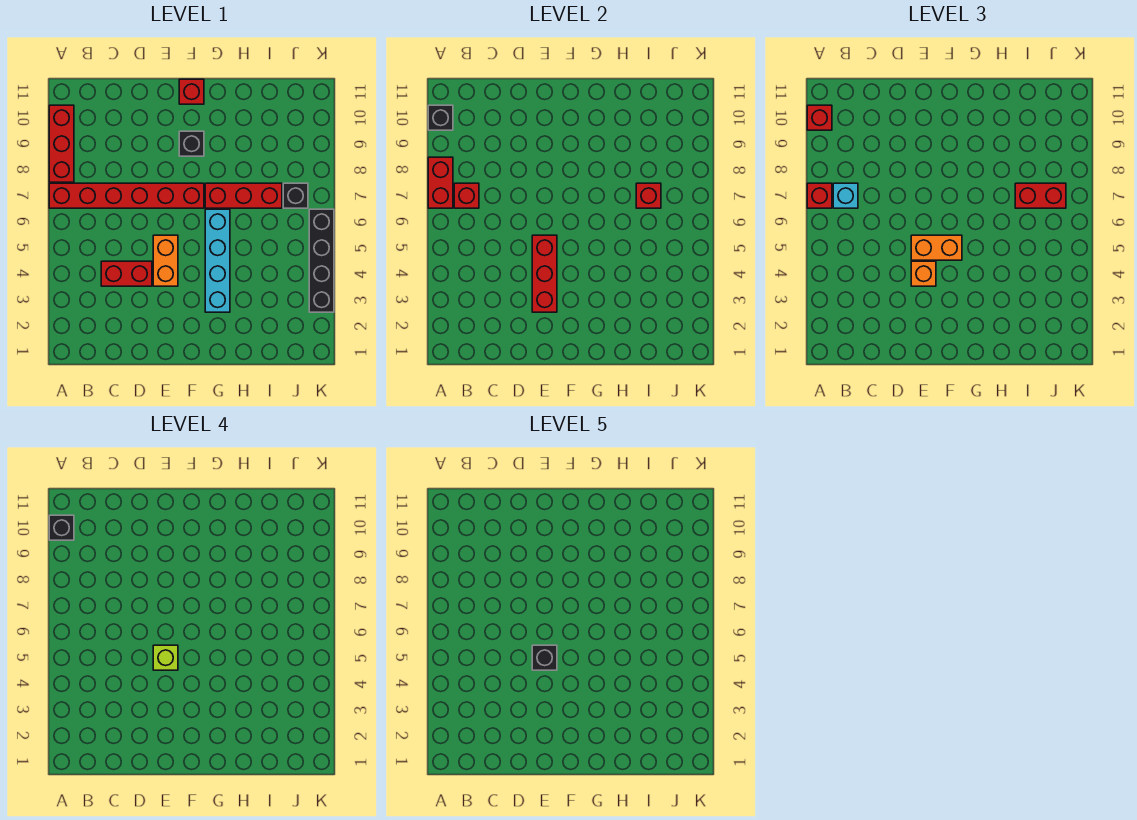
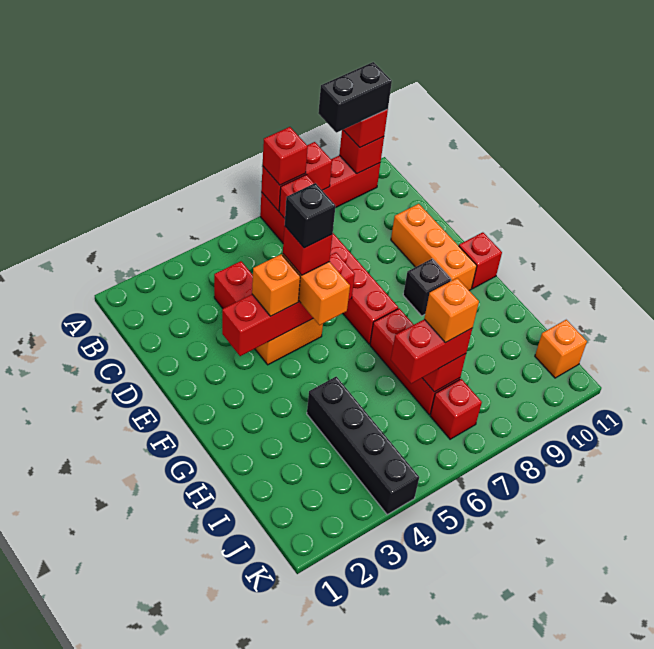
black 1x1 brick [428,105,453,130] -> red 1x1 brick [339,130,384,173]
black 1x1 brick [49,515,74,540] -> black 1x2 brick [318,62,392,133]
cyan 1x1 brick [833,183,858,208] -> none
none -> orange 1x3 brick [391,204,477,290]
red 1x3 brick [532,235,557,312] -> red 1x4 brick [222,252,355,356]
lime 1x1 brick [153,645,178,670] -> red 1x1 brick [283,226,332,275]
cyan 1x4 brick [205,209,230,312] -> none
red 1x2 brick [1015,183,1066,208] -> red 1x2 brick turned to [391,319,472,384]
none -> orange 1x1 brick [424,278,479,343]
black 1x1 brick [283,183,308,208] -> red 1x1 brick [430,379,482,439]
none -> orange 1x1 brick [535,320,587,378]
black 1x4 brick [309,209,334,312] -> black 1x4 brick turned to [307,377,419,515]

